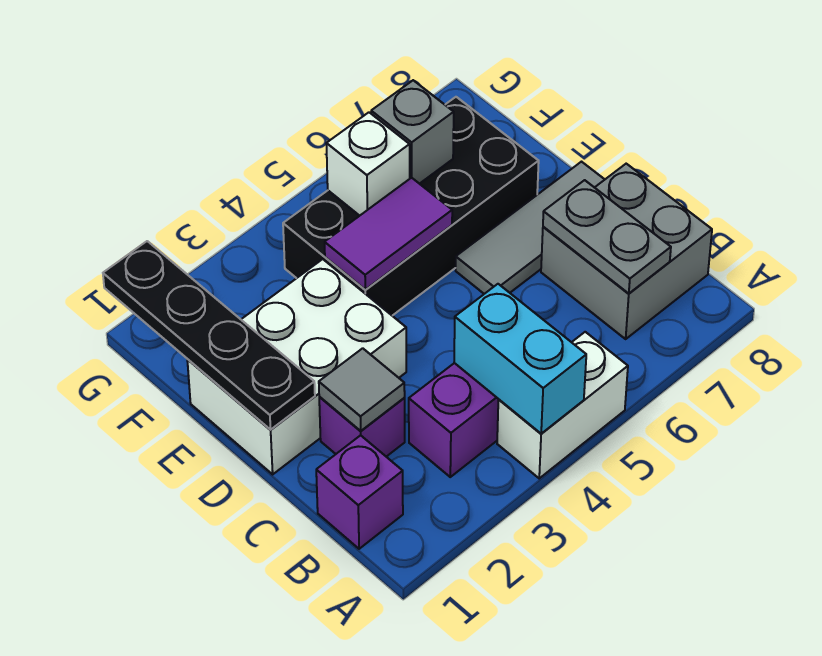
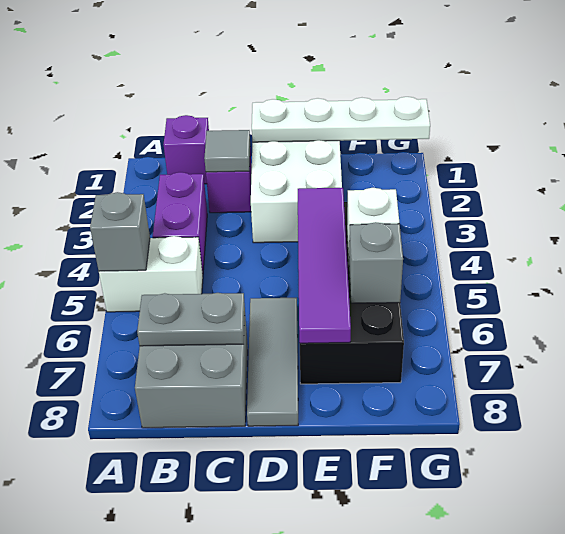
white 1x2 brick [497,332,628,478] -> white 1x2 brick turned to [99,236,203,312]
cyan 1x2 brick [454,284,586,434] -> none
none -> grey 1x1 brick [90,192,150,271]
black 1x4 plate [103,241,315,430] -> white 1x4 plate [252,97,430,142]
purple 1x2 tile [325,178,452,290] -> purple 1x4 tile [298,188,351,343]

